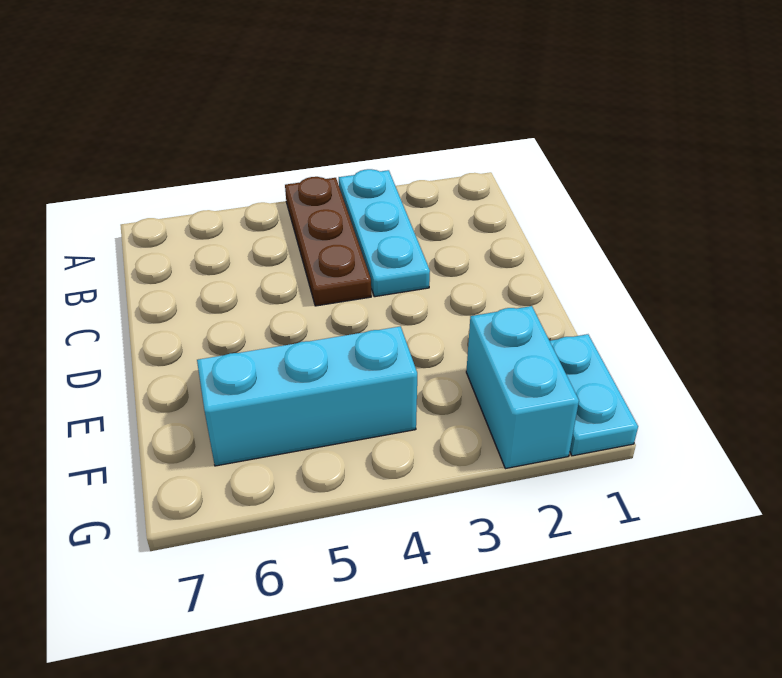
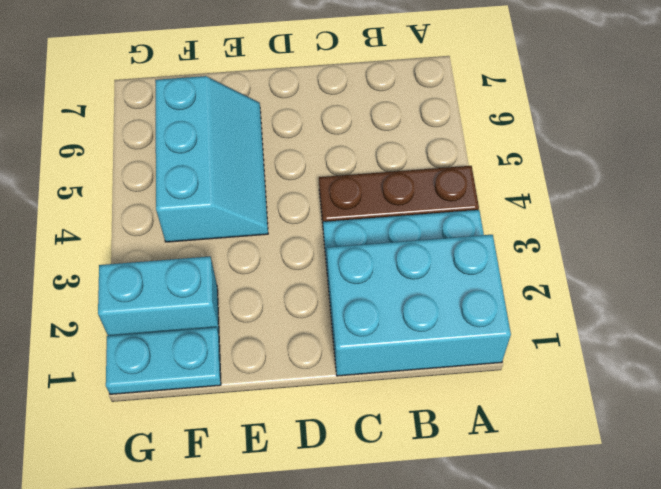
none -> cyan 2x3 brick [327,235,511,376]

